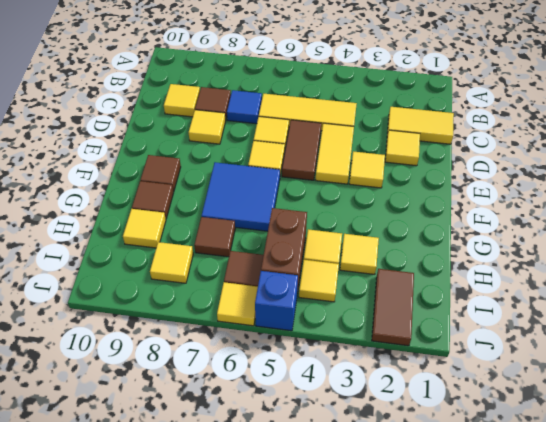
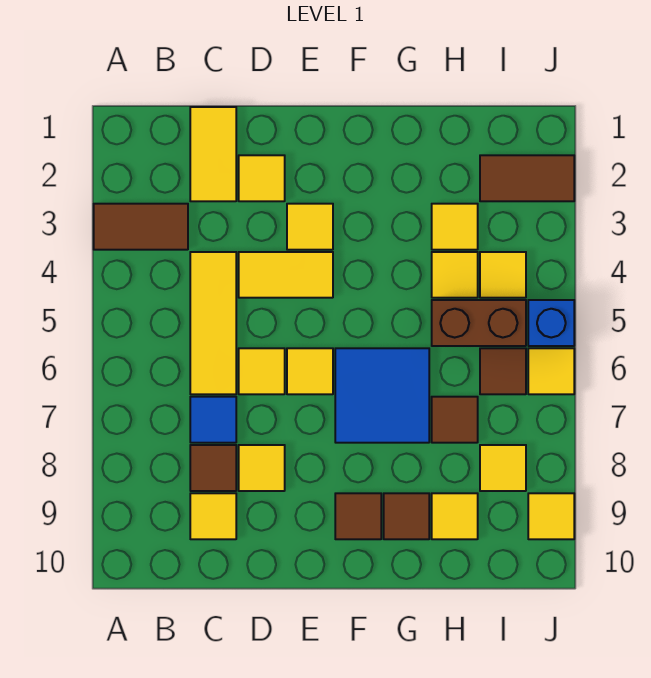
brown 1x2 tile [282,120,321,180] -> brown 1x2 tile moved to [94,204,188,250]
none -> yellow 1x1 tile [528,493,574,539]

